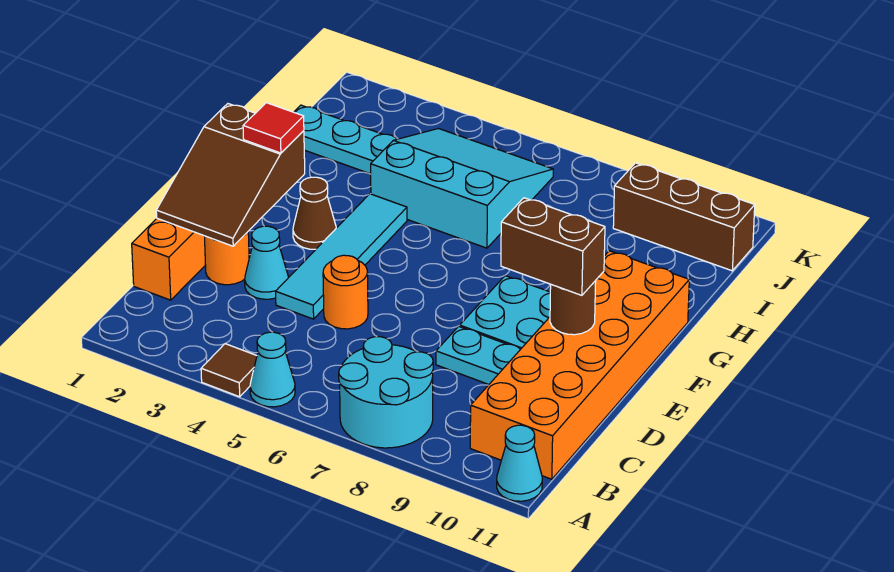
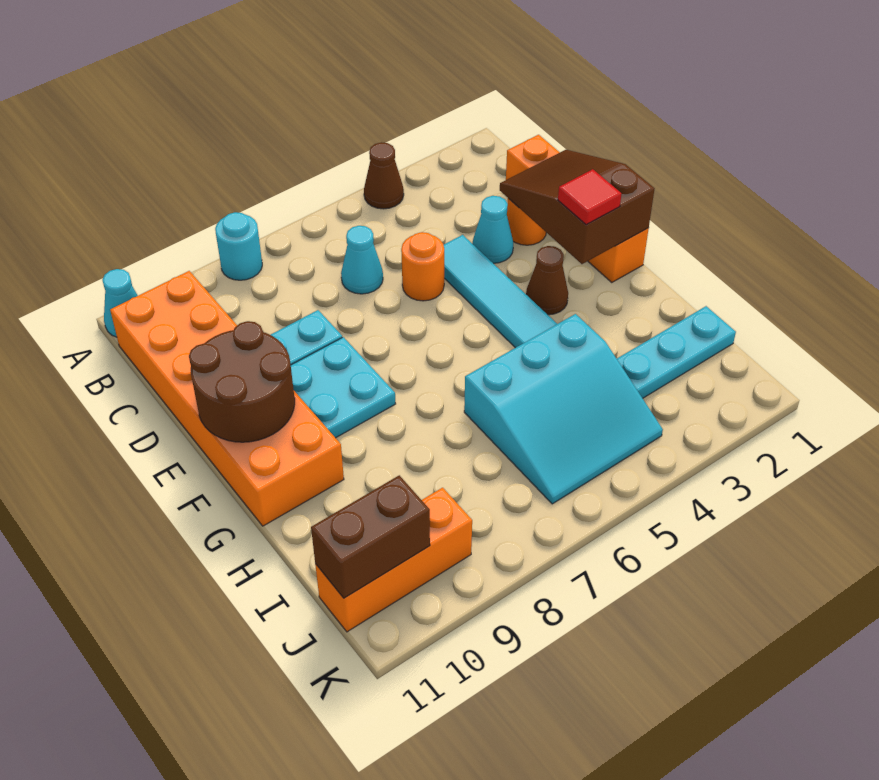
brown 1x1 tile [201,344,257,397] -> brown 1x1 cone [364,142,404,209]
cyan 1x1 cone [250,332,295,407] -> cyan 1x1 cone moved to [341,226,383,294]
cyan 2x2 round brick [339,337,433,448] -> cyan 1x1 round brick [215,212,262,280]
brown 1x2 brick [501,198,605,295] -> brown 1x2 brick moved to [311,475,430,598]
brown 1x1 round brick [550,281,596,335] -> brown 2x2 round brick [189,321,295,442]
brown 1x3 brick [613,163,755,271] -> orange 1x3 brick [315,488,472,632]

